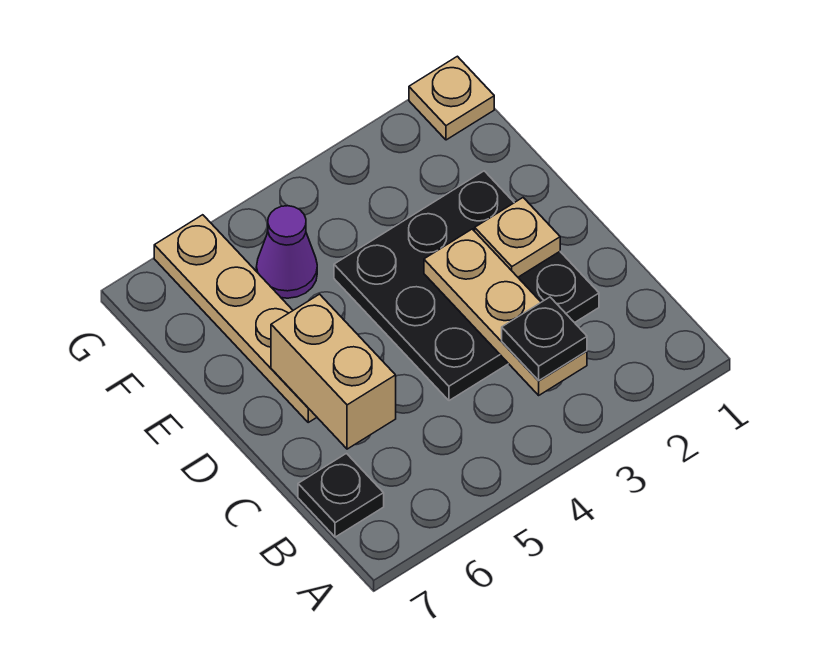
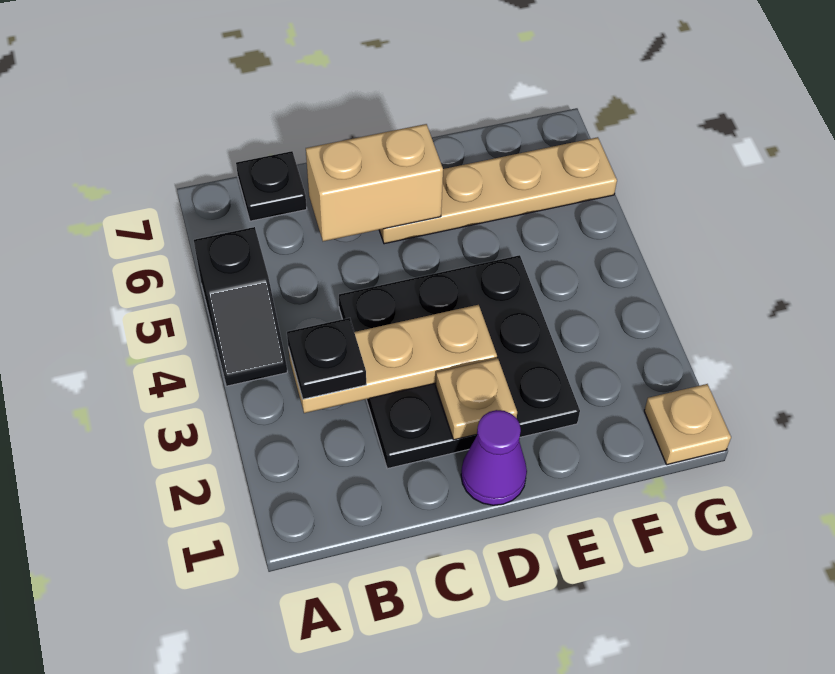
none -> black 1x2 slope [194,227,287,386]
purple 1x1 cone [256,206,317,298] -> purple 1x1 cone moved to [461,410,527,505]

